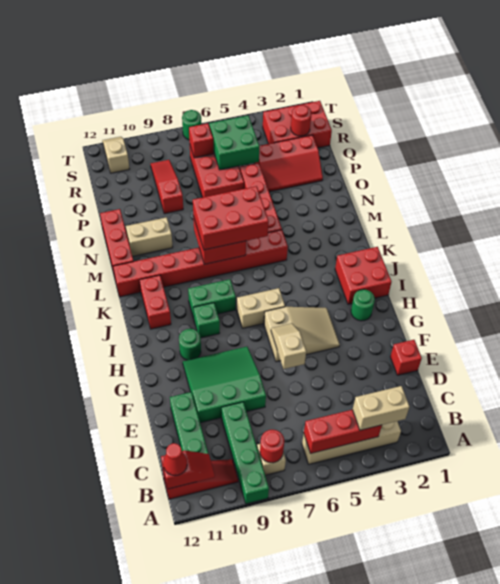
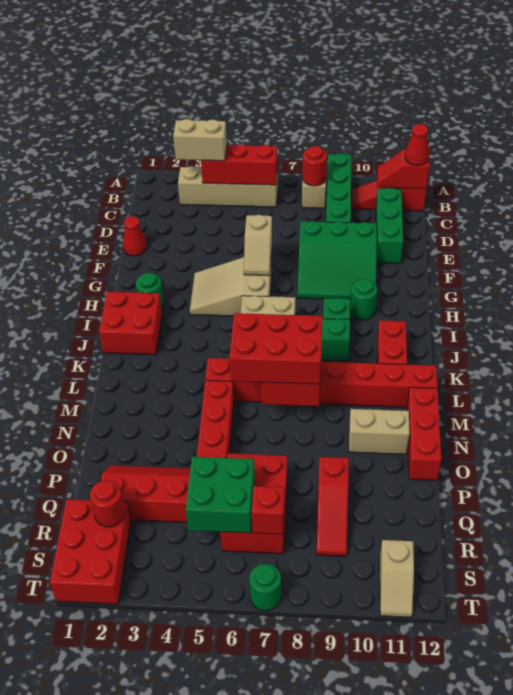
red 1x1 brick [390,340,422,375] -> red 1x1 cone [123,216,147,256]
red 2x3 brick [263,101,332,148] -> red 2x3 brick turned to [50,499,131,604]

